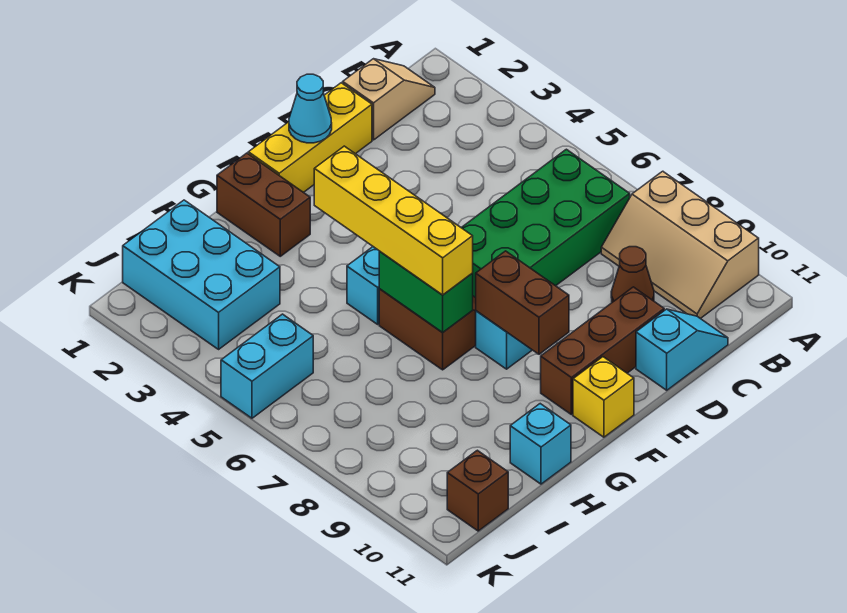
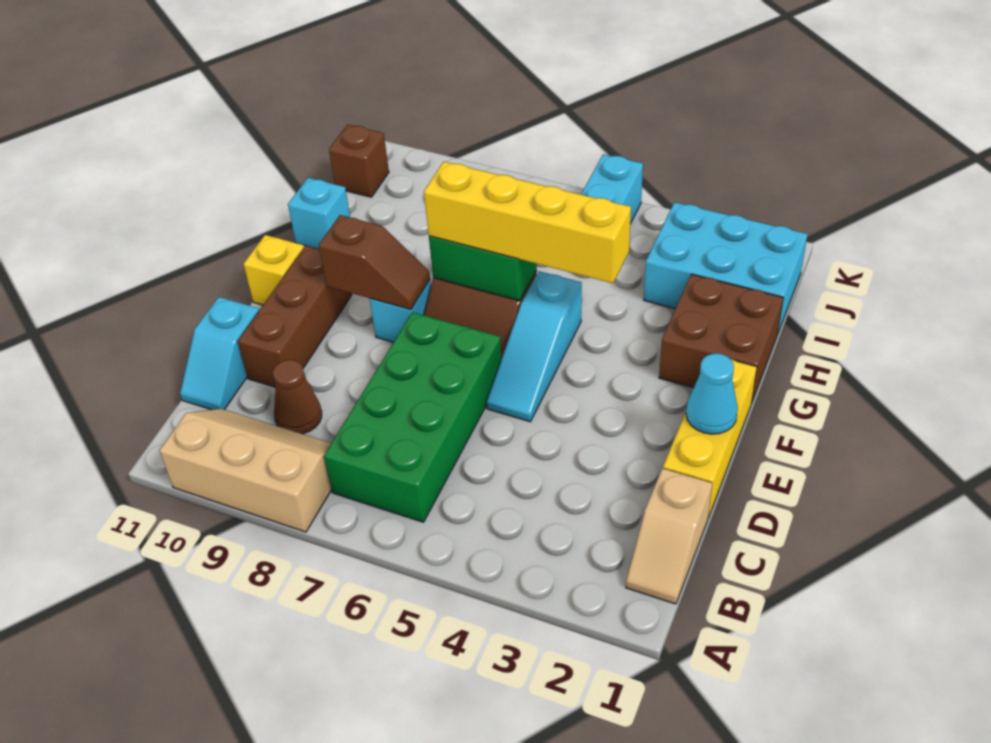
brown 1x2 brick [476,251,569,354] -> brown 1x2 slope [319,215,430,310]
brown 1x2 brick [217,153,310,256] -> brown 2x2 brick [659,274,783,403]

